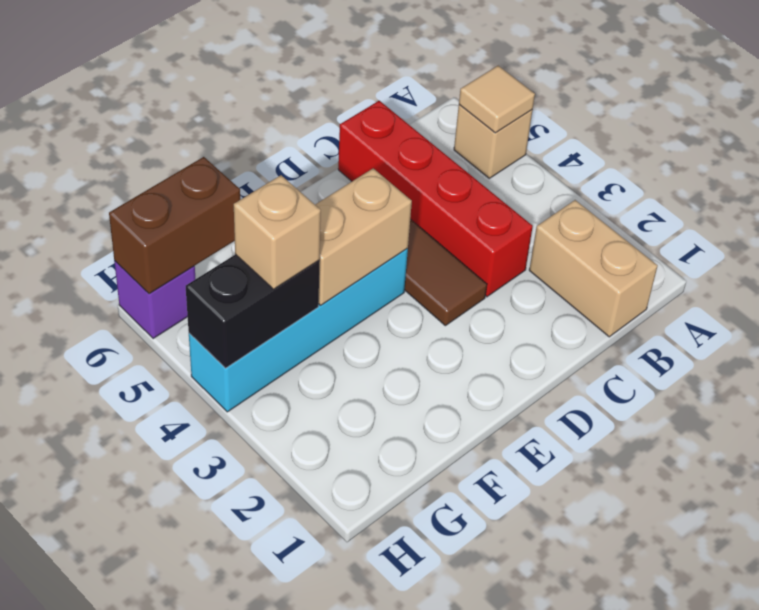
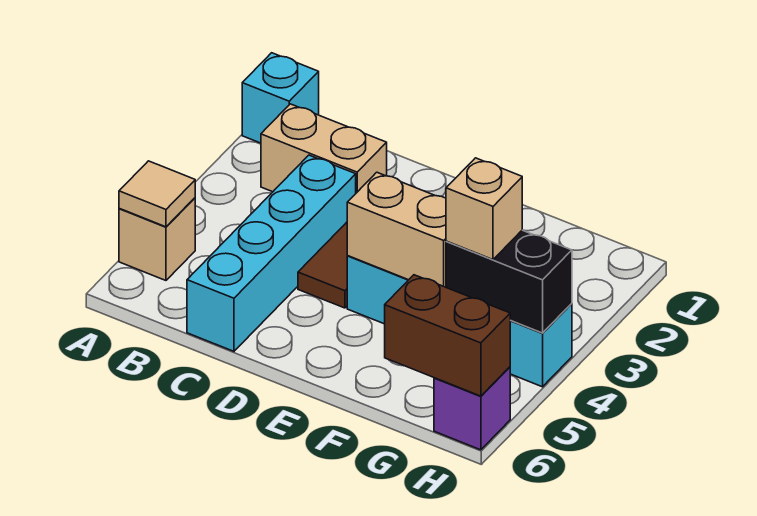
none -> cyan 1x1 brick [242,53,319,143]
tan 1x2 brick [529,200,658,337] -> tan 1x2 brick turned to [261,104,387,193]
red 1x4 brick [338,101,533,297] -> cyan 1x4 brick [187,155,356,351]

